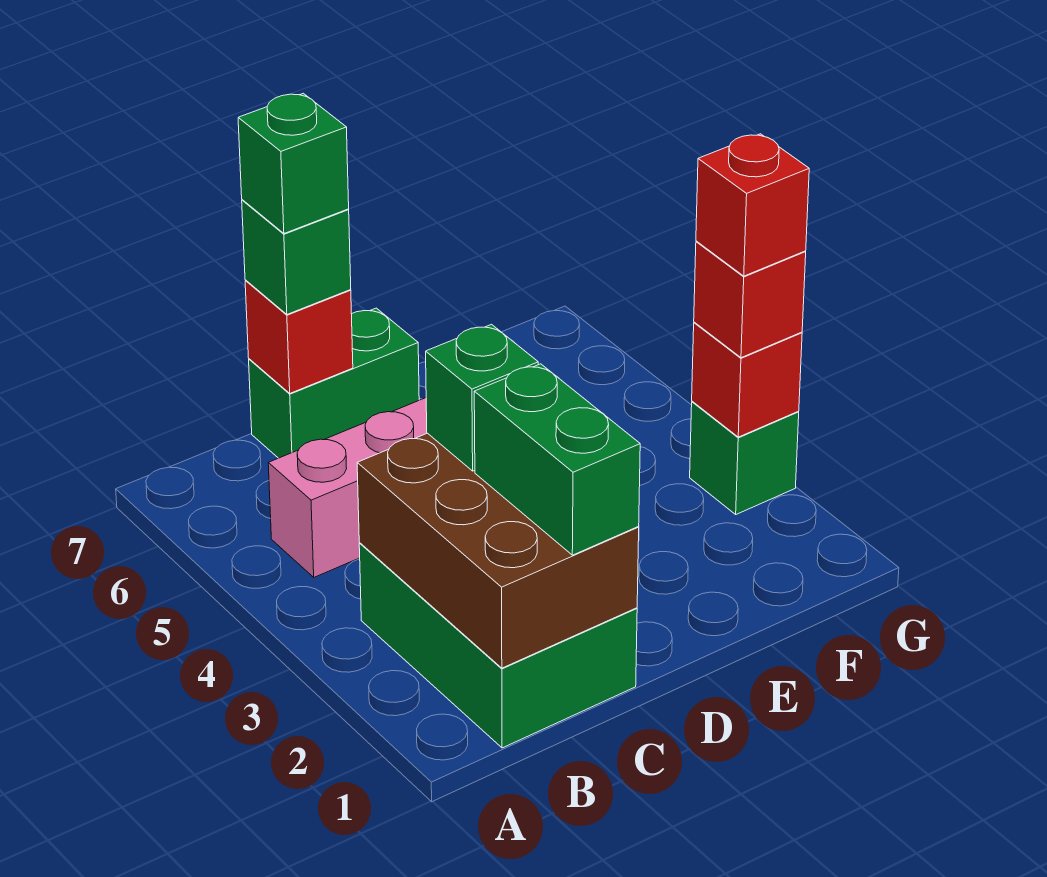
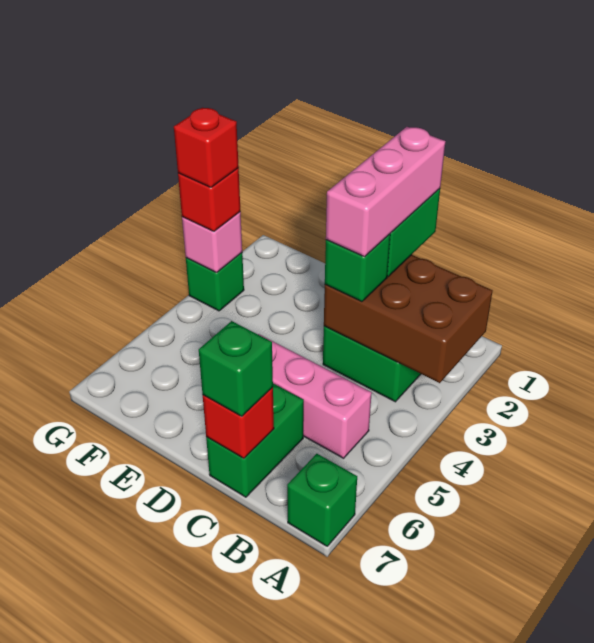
brown 2x3 brick [357,433,639,668] -> brown 2x3 brick turned to [324,255,492,383]
none -> pink 1x3 brick [326,127,446,257]
green 1x2 brick [249,308,419,458] -> green 1x2 brick turned to [206,384,304,497]
green 1x1 brick [238,93,349,233] -> green 1x1 brick moved to [287,454,357,546]
red 1x1 brick [692,322,802,437] -> pink 1x1 brick [182,212,242,272]

